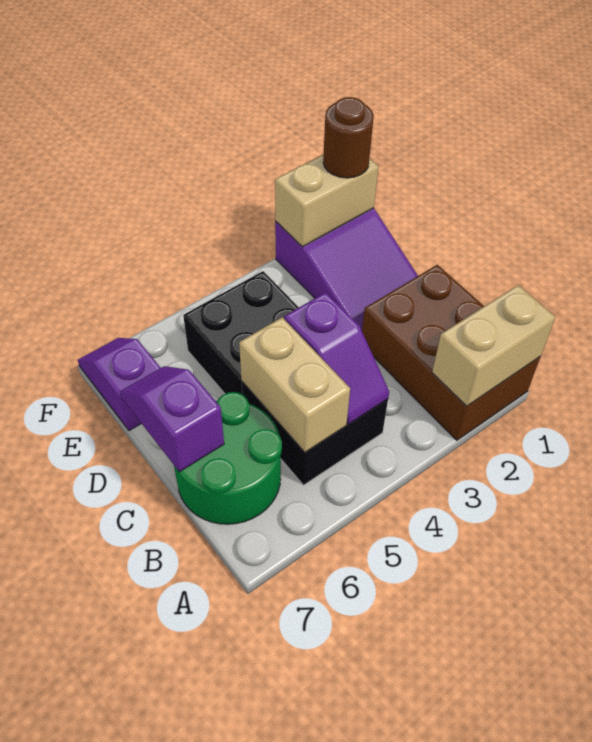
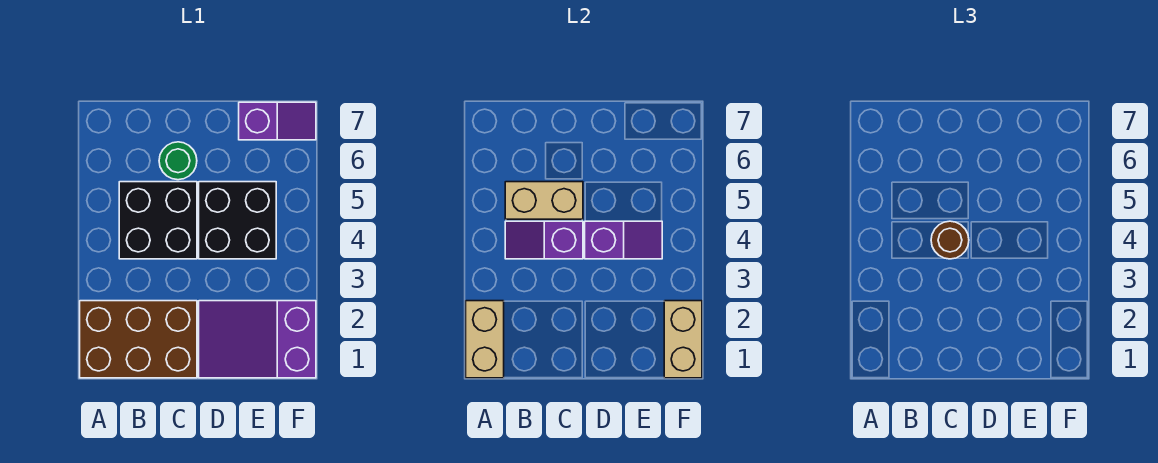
green 2x2 round brick [174,392,282,524] -> green 1x1 round brick [159,142,197,180]
purple 1x2 slope [120,366,224,472] -> purple 1x2 slope moved to [585,221,662,259]
brown 1x1 round brick [323,97,374,178] -> brown 1x1 round brick moved to [931,221,969,259]

